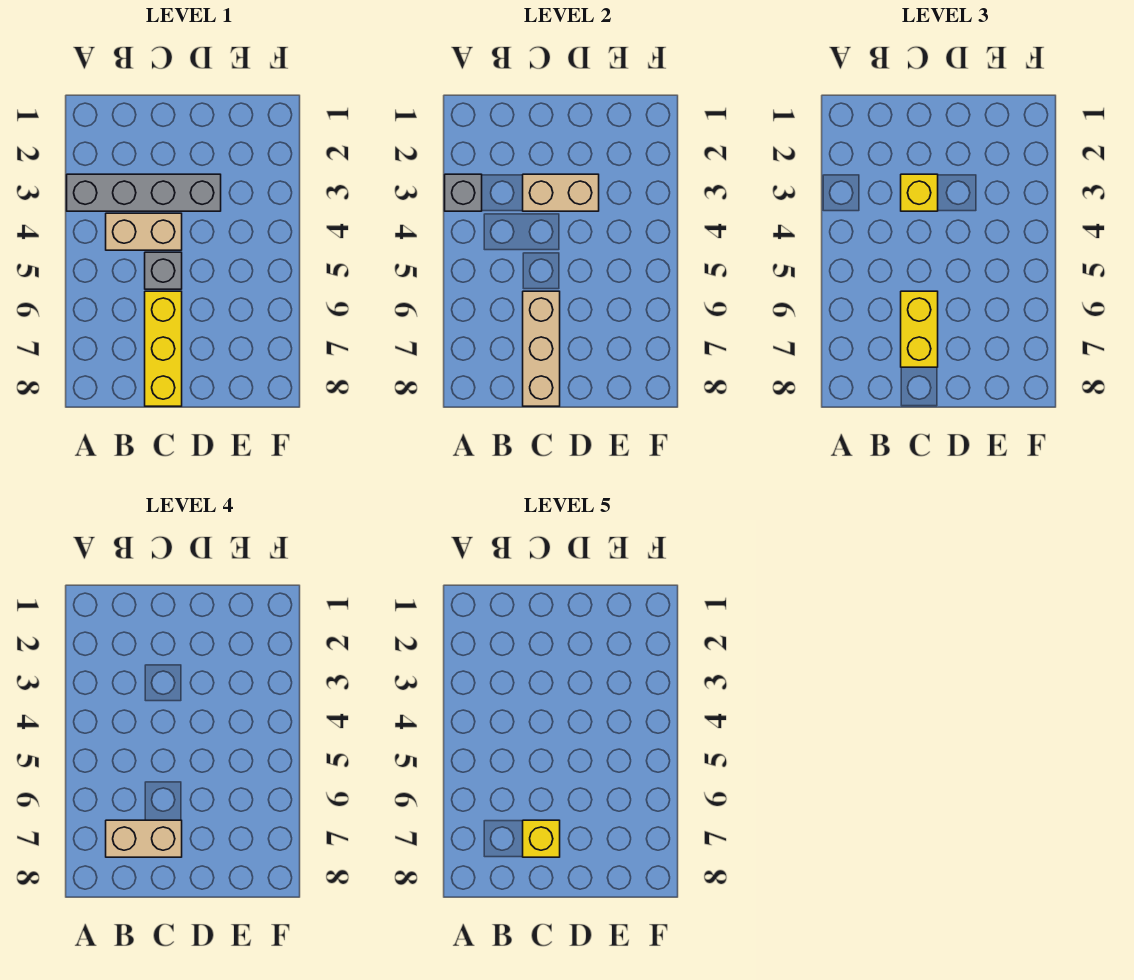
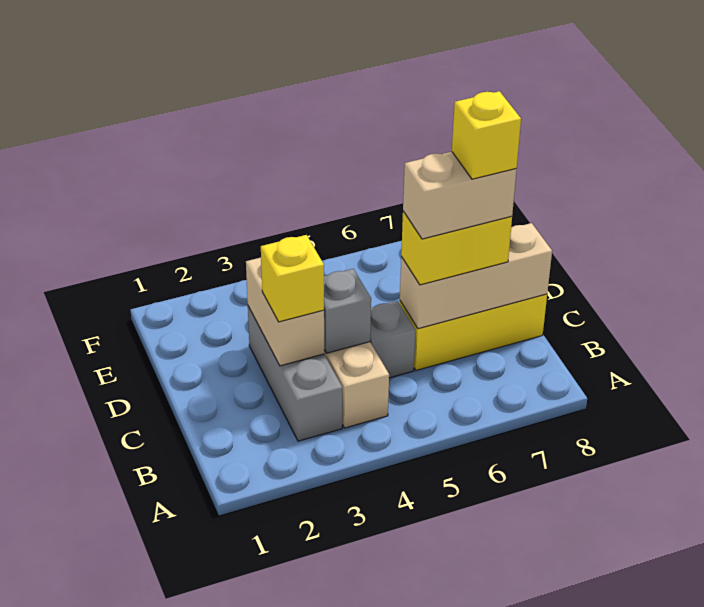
grey 1x4 brick [67,174,221,211] -> grey 1x3 brick [248,306,342,441]
grey 1x1 brick [445,174,482,211] -> grey 1x1 brick moved to [324,269,371,353]
tan 1x2 brick [106,820,182,857] -> tan 1x2 brick turned to [403,152,517,239]

